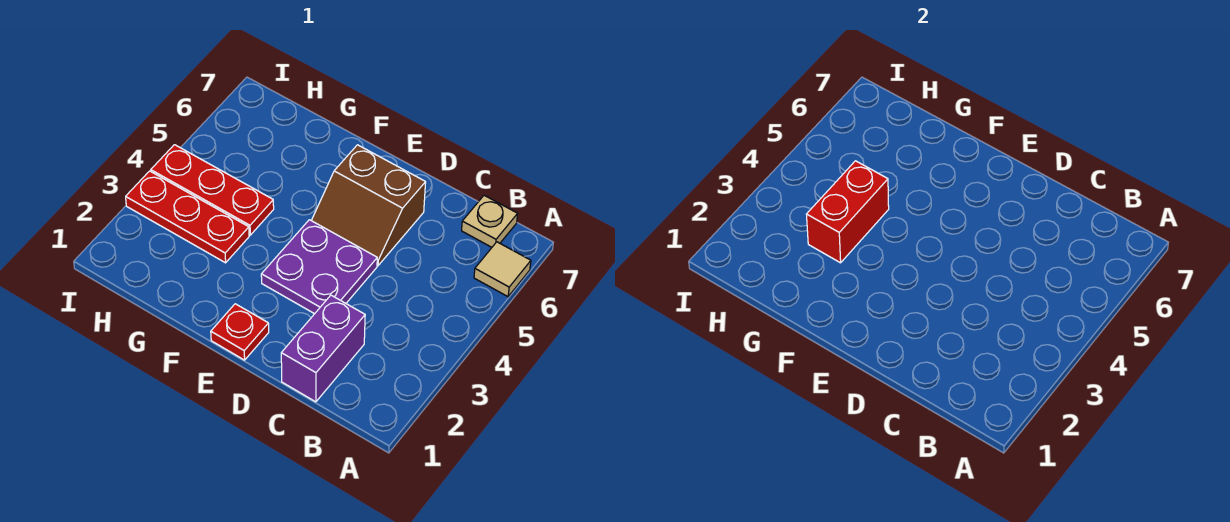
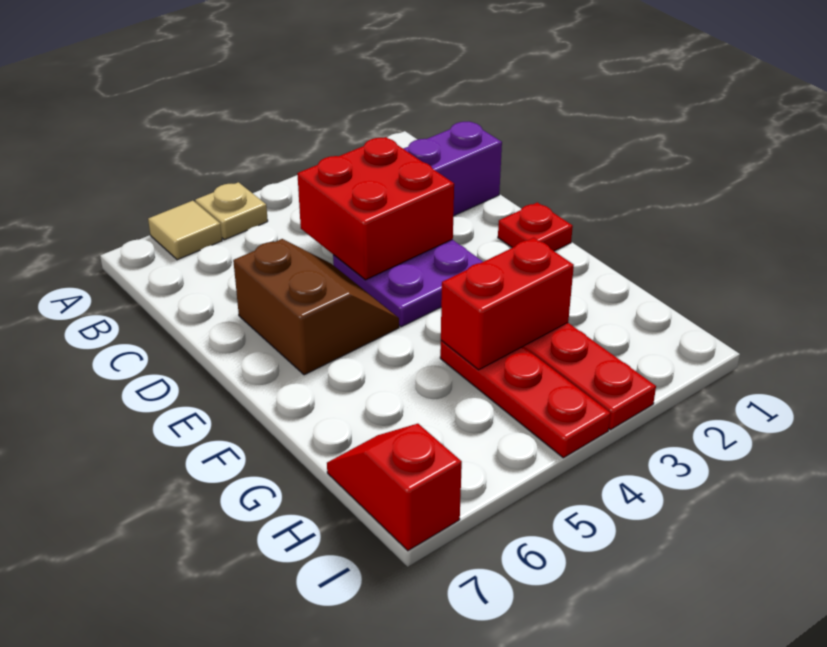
tan 1x1 plate [462,195,518,247] -> tan 1x1 plate moved to [195,182,268,240]
none -> red 2x2 brick [297,137,454,280]
none -> red 1x2 slope [327,424,462,551]

